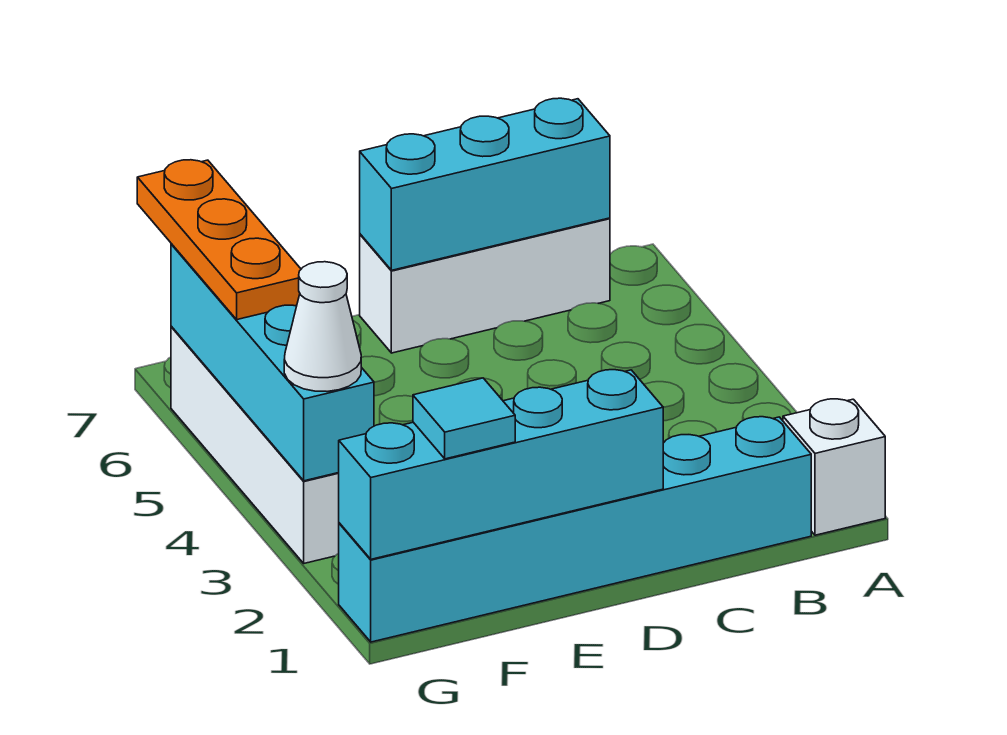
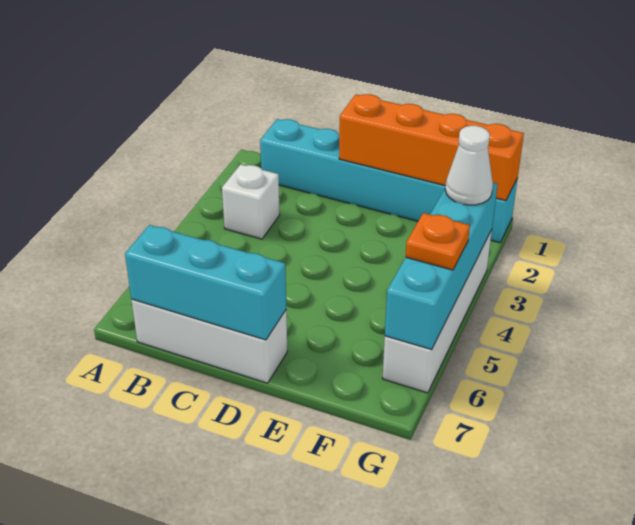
white 1x1 brick [783,399,885,535] -> white 1x1 brick moved to [222,164,280,239]
cyan 1x4 brick [339,370,663,559] -> orange 1x4 brick [339,94,524,201]
cyan 1x1 tile [413,378,515,459] -> none
orange 1x3 plate [137,160,301,320] -> orange 1x1 plate [406,213,470,270]

